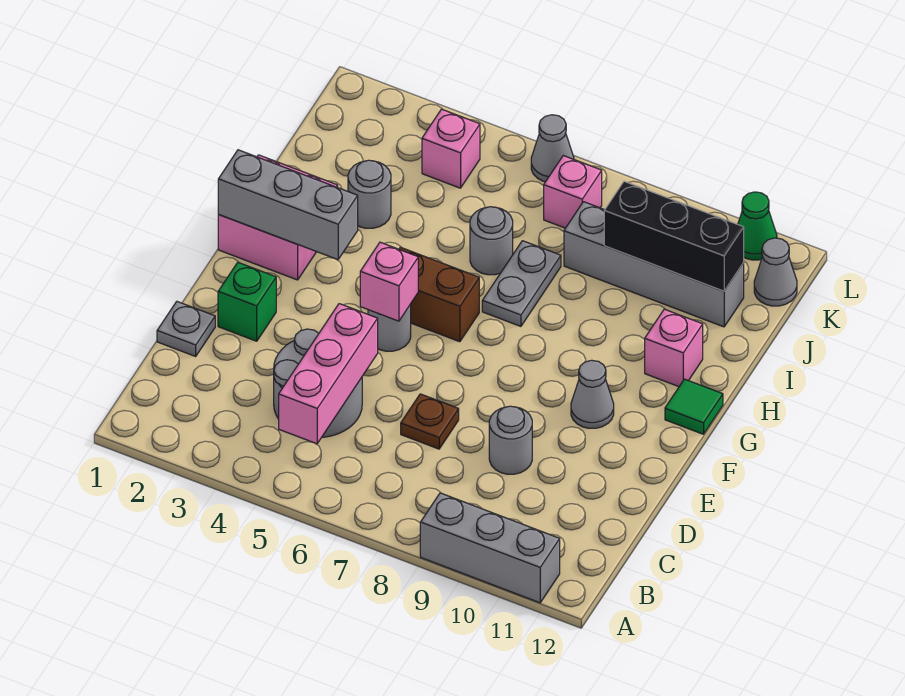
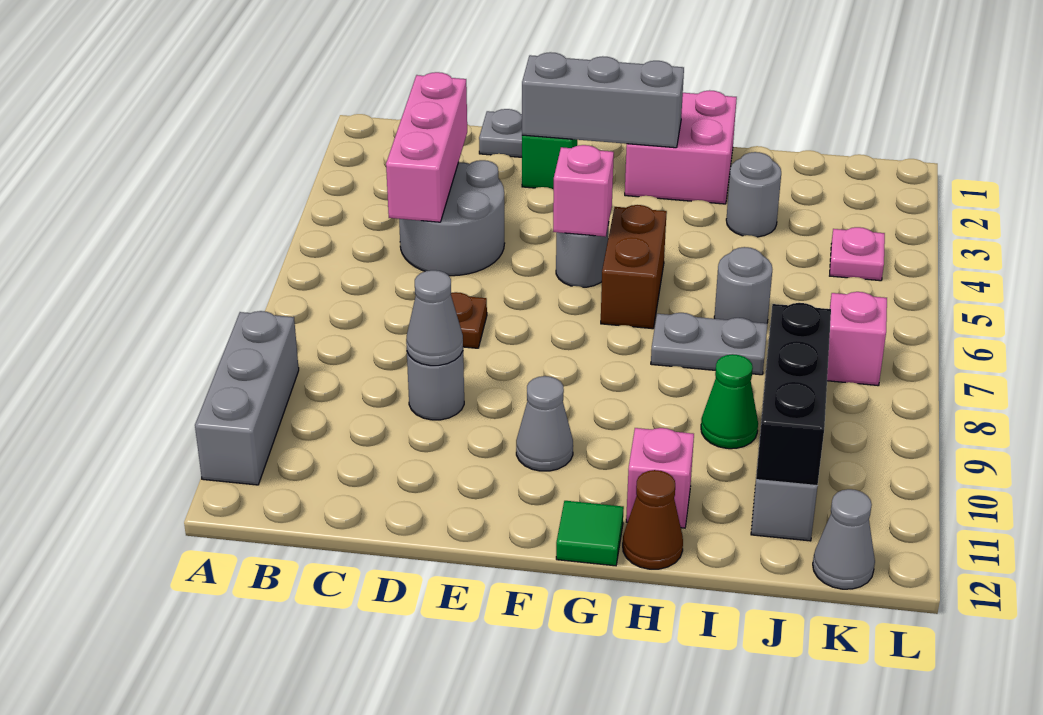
pink 1x3 brick [279,304,378,444] -> pink 1x3 brick turned to [386,72,467,222]
grey 1x3 brick [218,150,358,260] -> grey 1x3 brick turned to [522,52,684,148]
none -> brown 1x1 cone [623,470,683,569]
pink 1x1 brick [422,109,480,188] -> pink 1x1 plate [830,227,885,281]
grey 1x1 cone [531,115,574,182] -> grey 1x1 cone moved to [406,270,463,366]
green 1x1 cone [738,192,777,260] -> green 1x1 cone moved to [701,354,758,449]

